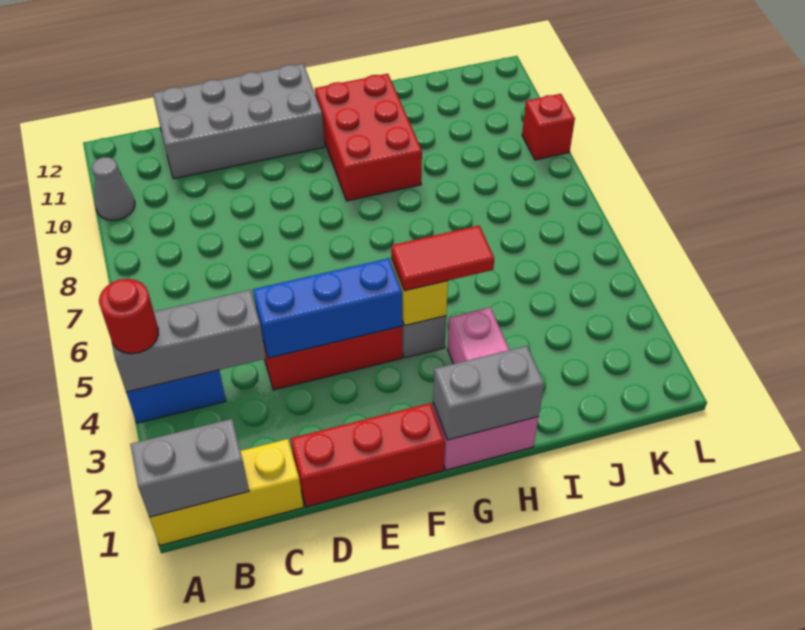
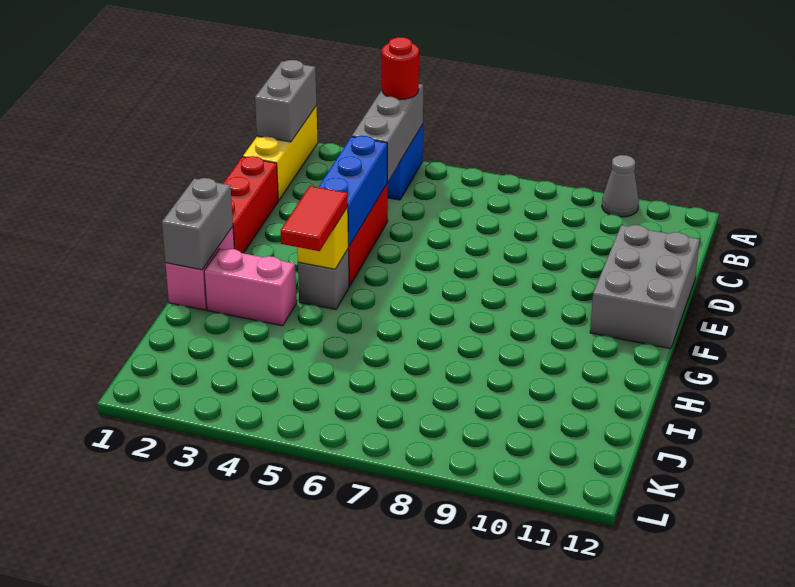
grey 2x4 brick [153,64,325,179] -> grey 2x3 brick [590,225,700,349]
red 2x3 brick [315,74,422,201] -> none
red 1x1 brick [522,94,575,160] -> none

